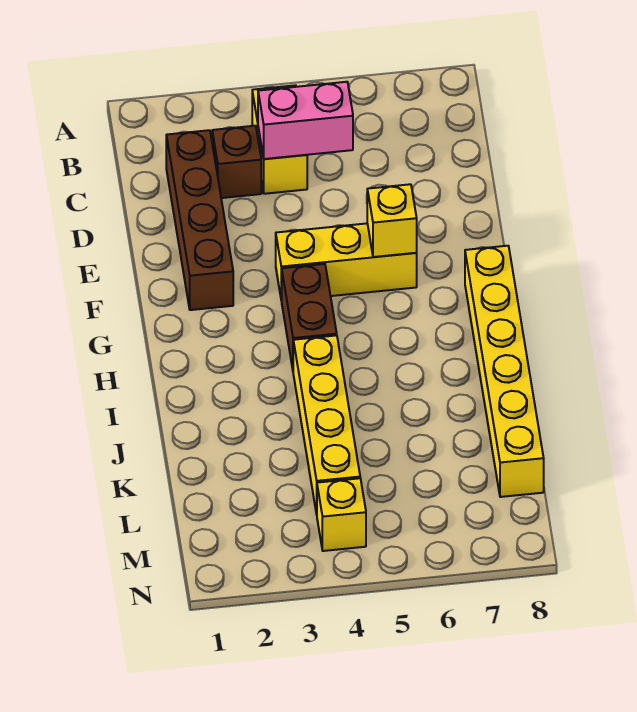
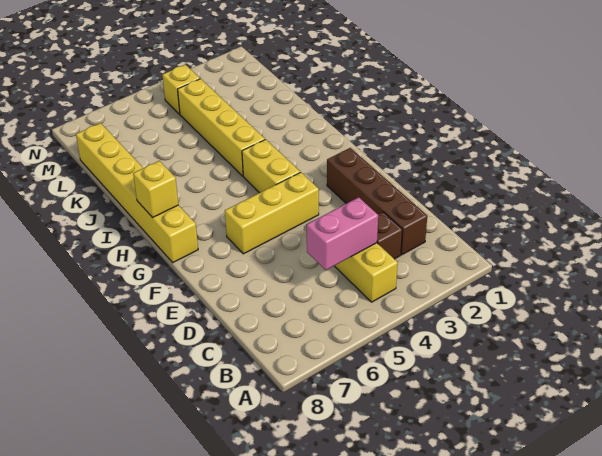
yellow 1x1 brick [367,184,417,257] -> yellow 1x1 brick moved to [133,161,179,218]
brown 1x2 brick [282,264,337,369] -> yellow 1x2 brick [242,139,300,193]

